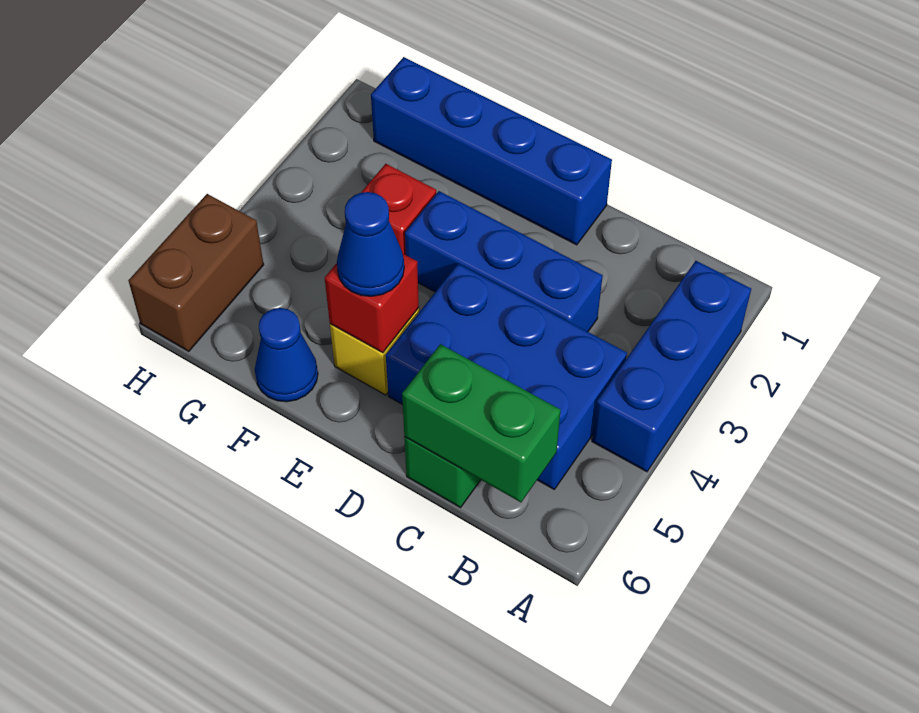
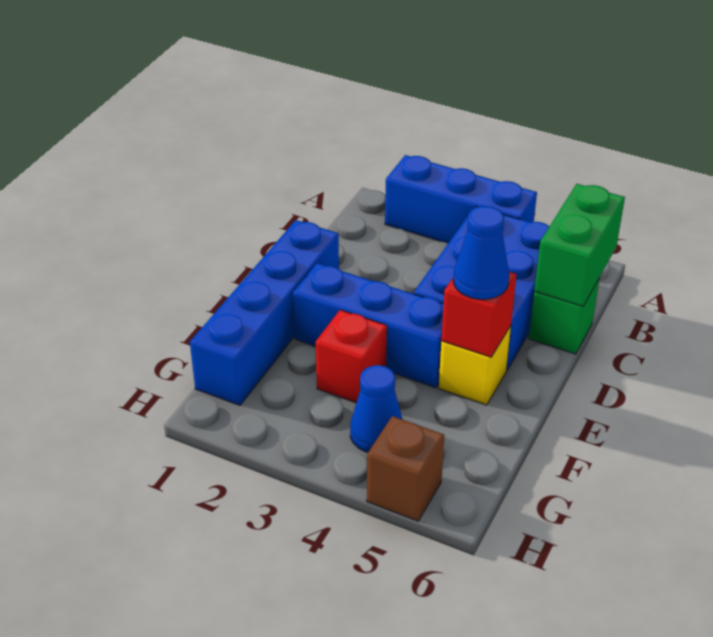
blue 1x3 brick [405,191,603,332] -> blue 1x3 brick turned to [293,263,444,388]
blue 1x1 cone [255,308,318,402] -> blue 1x1 cone moved to [350,365,403,452]
brown 1x2 brick [128,194,264,351] -> brown 1x1 brick [367,416,444,521]

